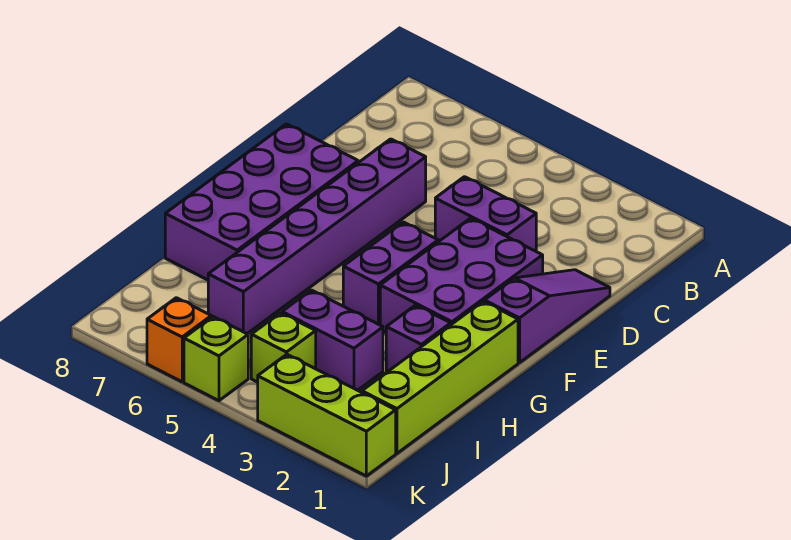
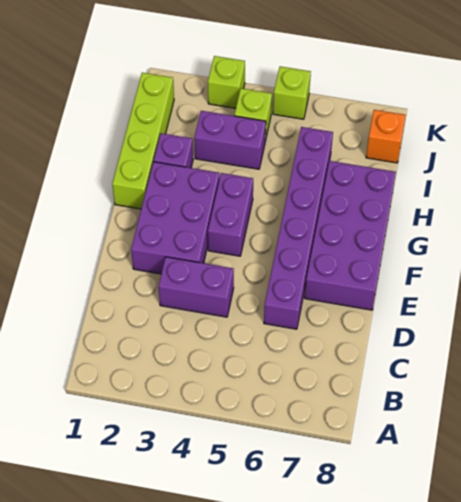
purple 1x3 slope [485,270,610,363] -> none
lime 1x3 brick [258,354,396,476] -> lime 1x1 brick [208,56,245,108]
orange 1x1 brick [147,298,211,382] -> orange 1x1 brick moved to [366,110,406,163]

